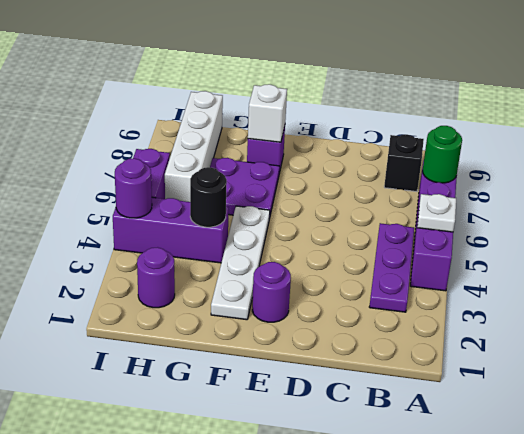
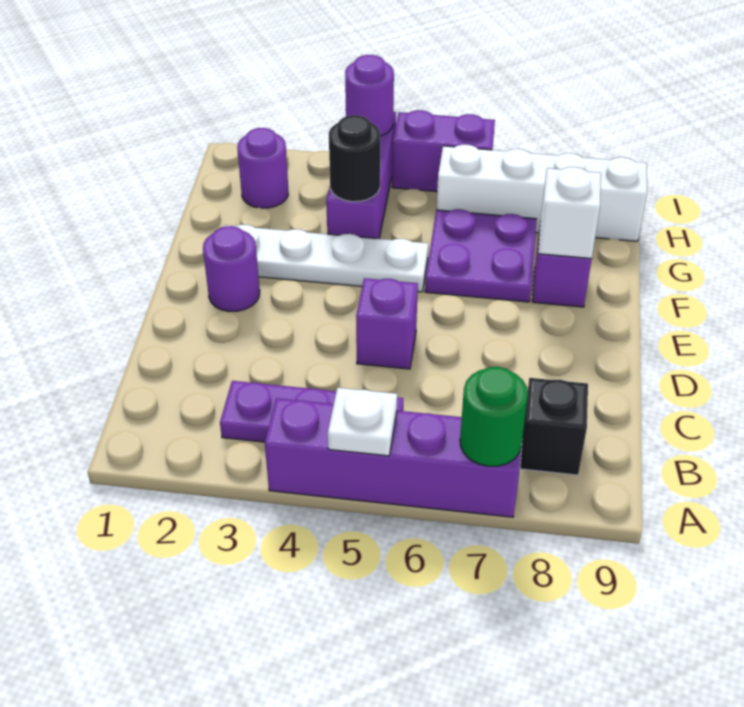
none -> purple 1x1 brick [356,278,418,369]

